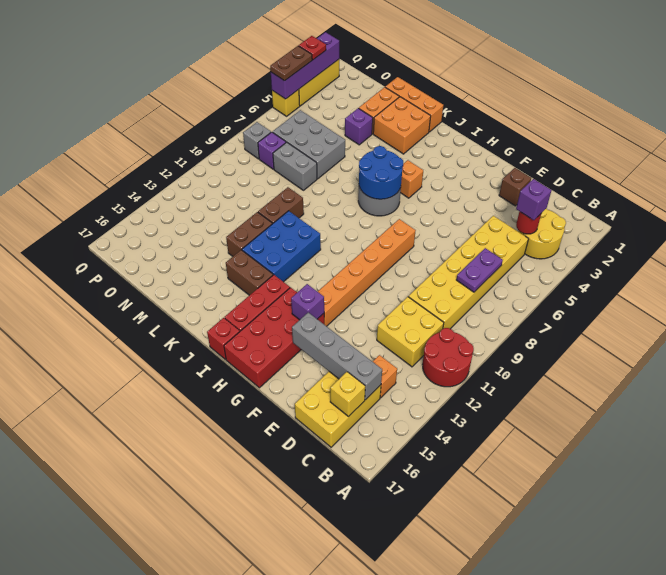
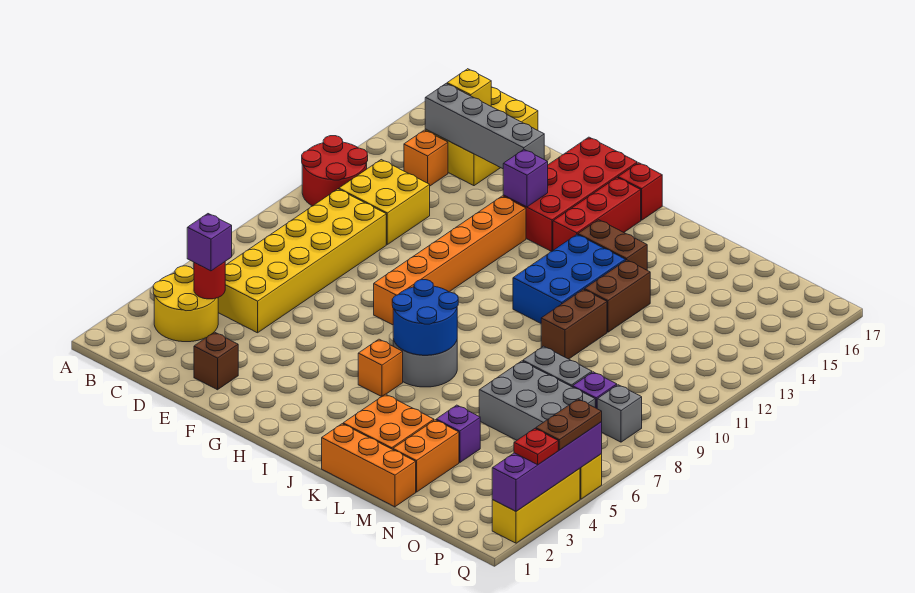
purple 1x2 plate [456,248,503,292] -> none

